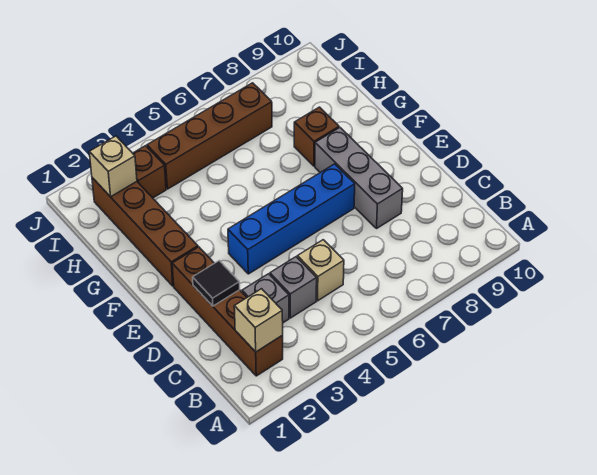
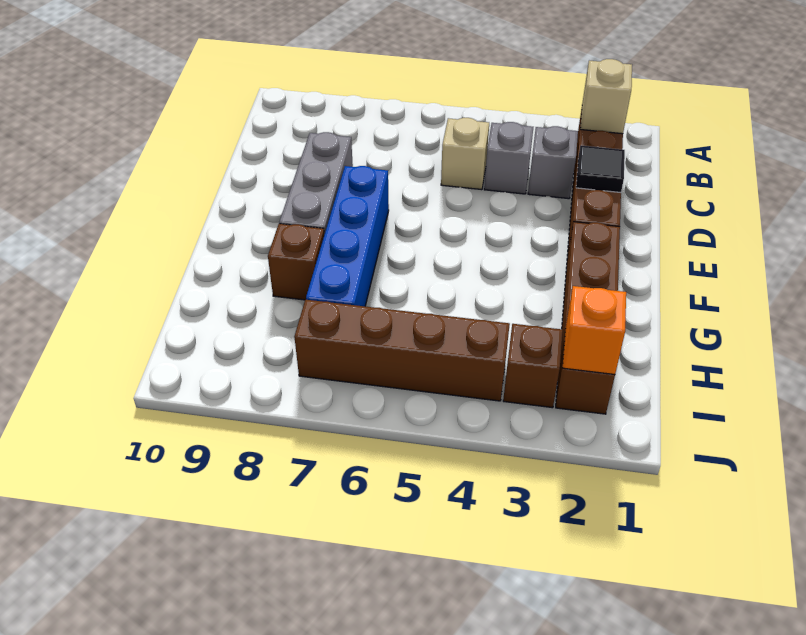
blue 1x4 brick [228,164,355,274] -> blue 1x4 brick turned to [306,166,389,306]
tan 1x1 brick [89,136,137,197] -> orange 1x1 brick [563,286,626,374]

